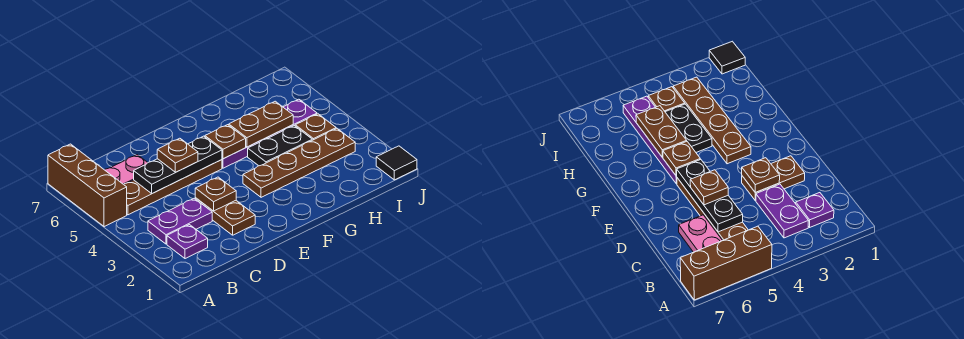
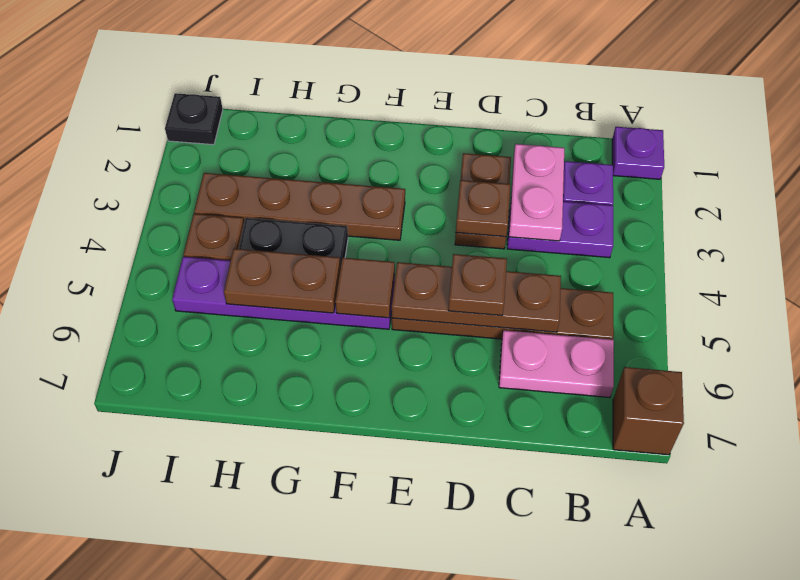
none -> purple 1x1 plate [612,127,664,179]
brown 1x3 brick [48,144,127,227] -> brown 1x1 brick [613,367,684,455]
none -> pink 1x2 plate [509,144,564,241]
black 1x3 plate [134,136,222,193] -> brown 1x3 plate [392,262,561,332]
brown 1x1 plate [205,125,246,159] -> brown 1x1 tile [335,258,395,318]
black 1x1 tile [376,146,417,180] -> black 1x1 plate [165,93,223,145]

